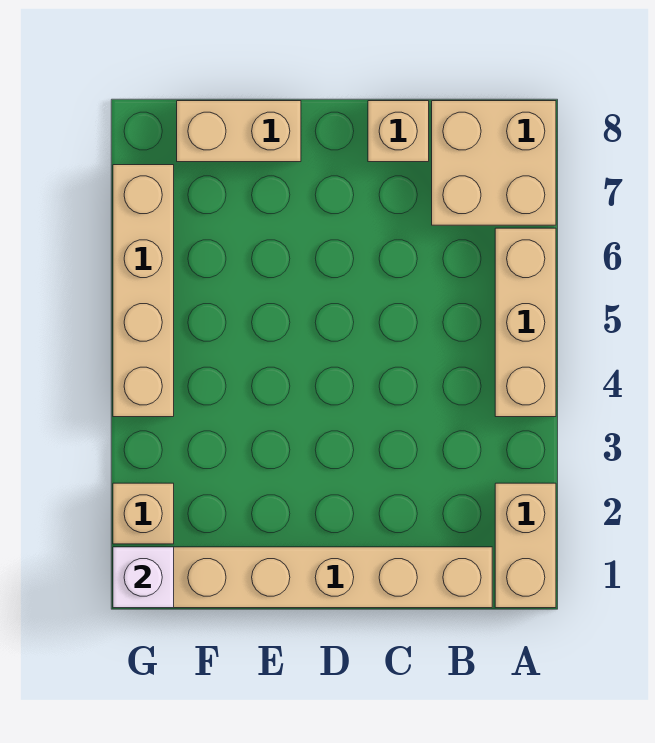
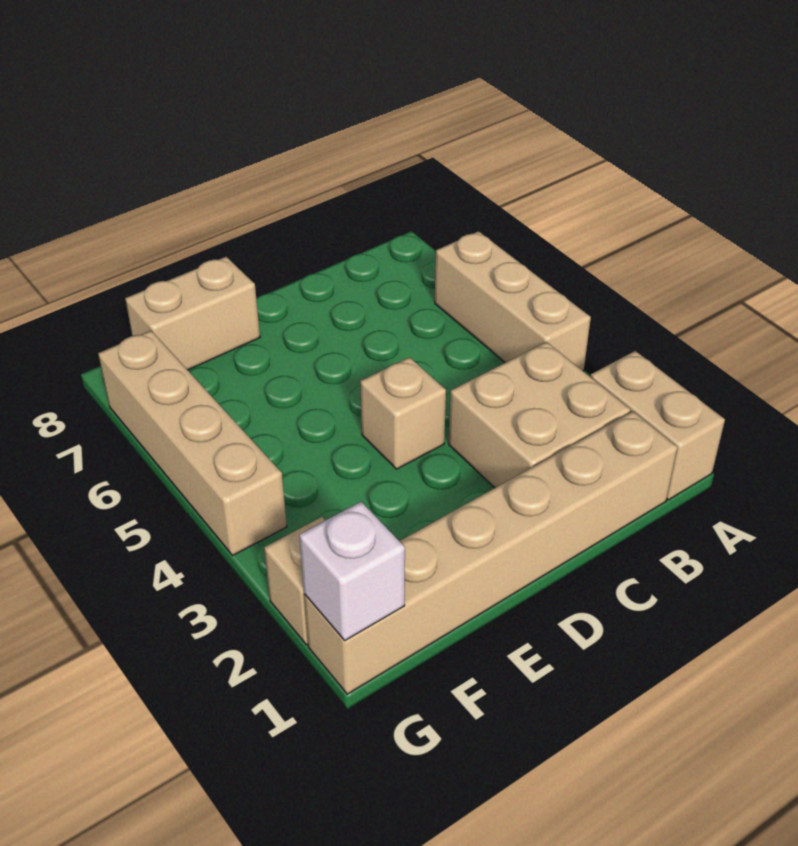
tan 2x2 brick [432,101,556,225] -> tan 2x2 brick moved to [449,342,631,488]
tan 1x1 brick [368,101,429,162] -> tan 1x1 brick moved to [360,357,446,469]

